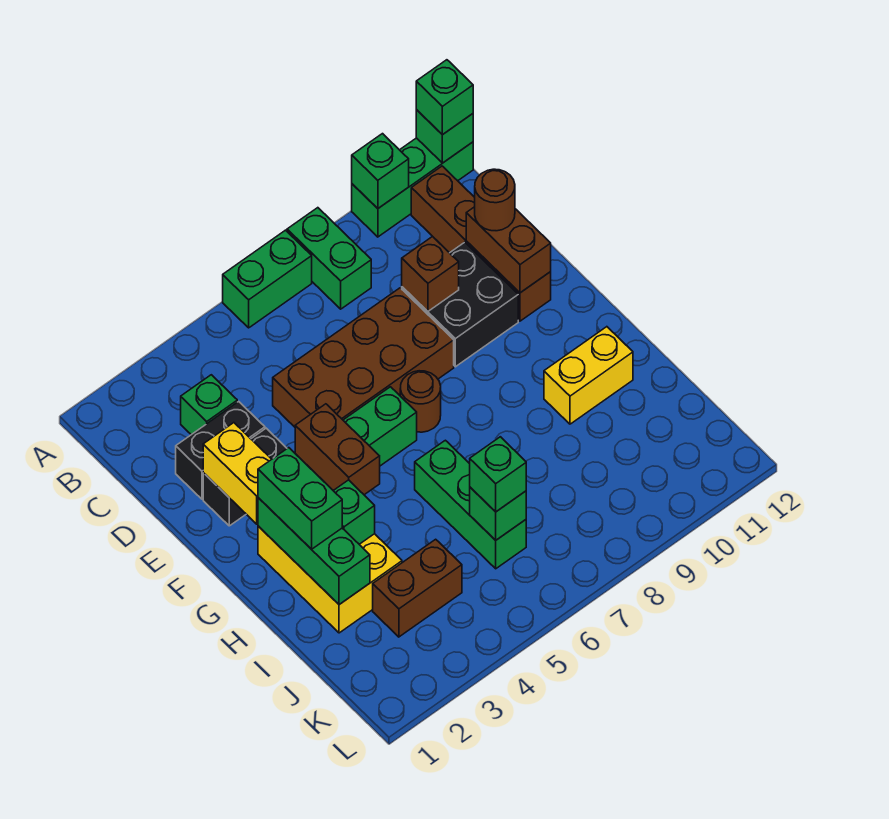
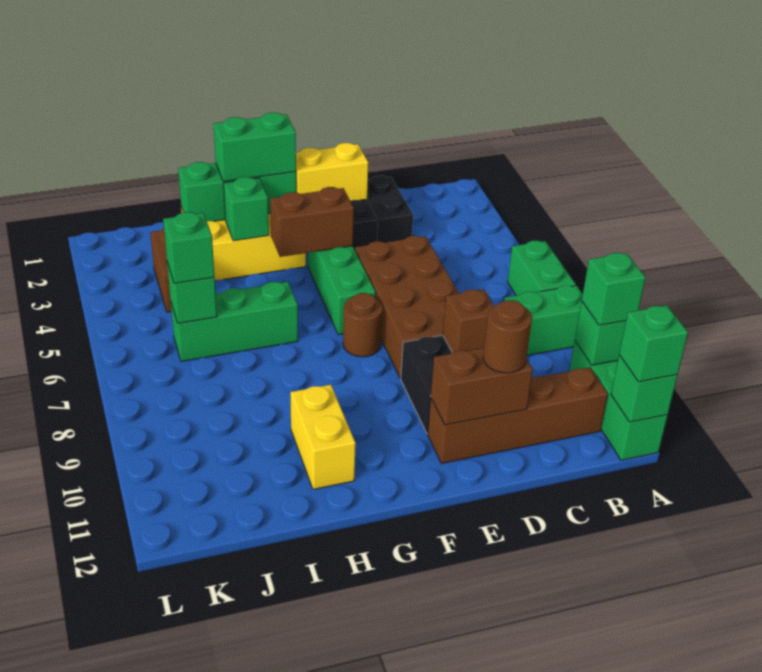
green 1x1 brick [181,375,237,435] -> green 1x1 brick moved to [582,253,645,325]

